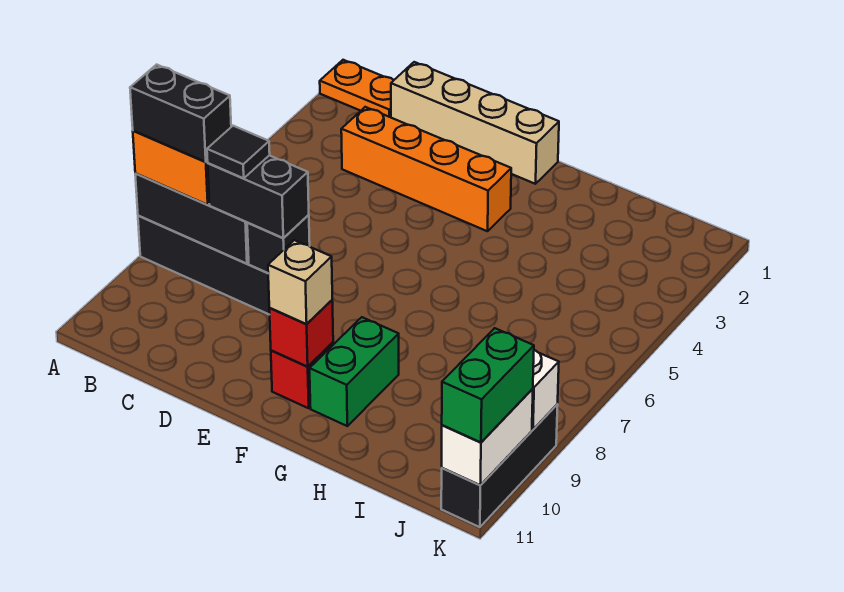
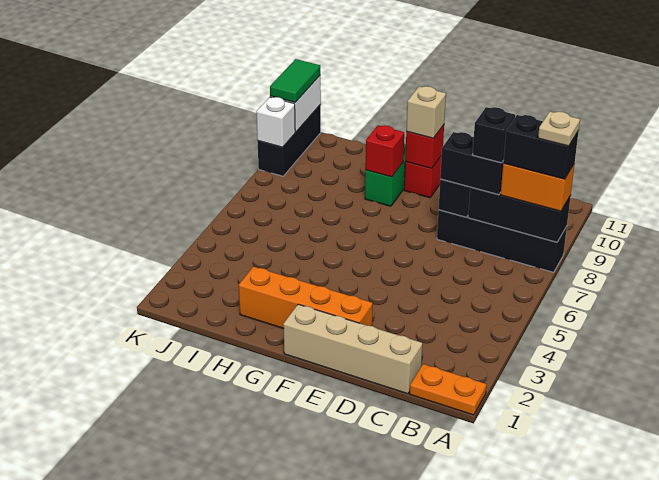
none -> tan 1x1 plate [538,112,580,146]
orange 1x4 brick [341,107,511,231] -> orange 1x4 brick moved to [239,267,373,329]
black 1x1 tile [207,126,270,178] -> black 1x1 brick [472,107,515,163]
none -> red 1x1 brick [365,125,404,177]
green 1x2 brick [442,328,534,443] -> green 1x2 tile [270,59,320,102]

